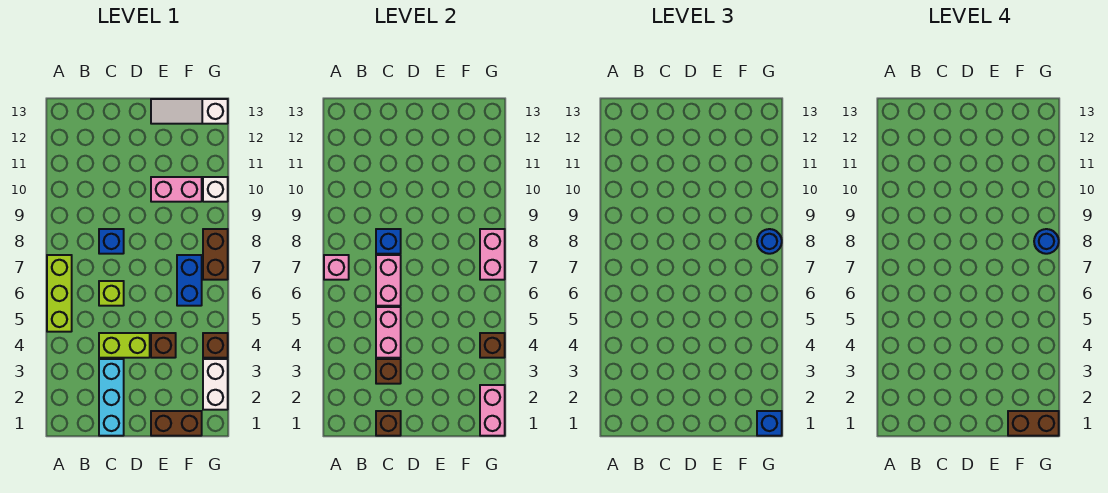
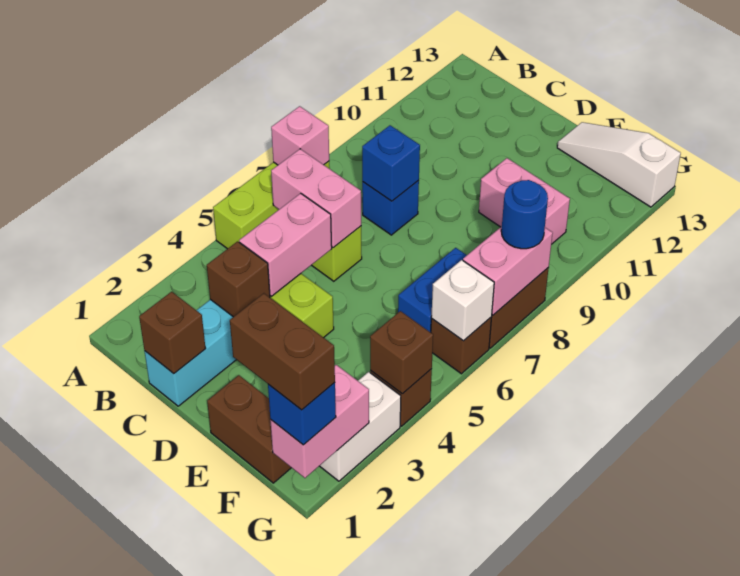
pink 1x2 brick [376,255,401,306] -> pink 1x2 brick turned to [271,149,361,248]
brown 1x1 brick [151,333,176,358] -> brown 1x1 brick moved to [431,317,492,374]
blue 1x1 round brick [1034,229,1059,254] -> none
white 1x1 brick [203,177,228,202] -> white 1x1 brick moved to [431,260,494,341]

